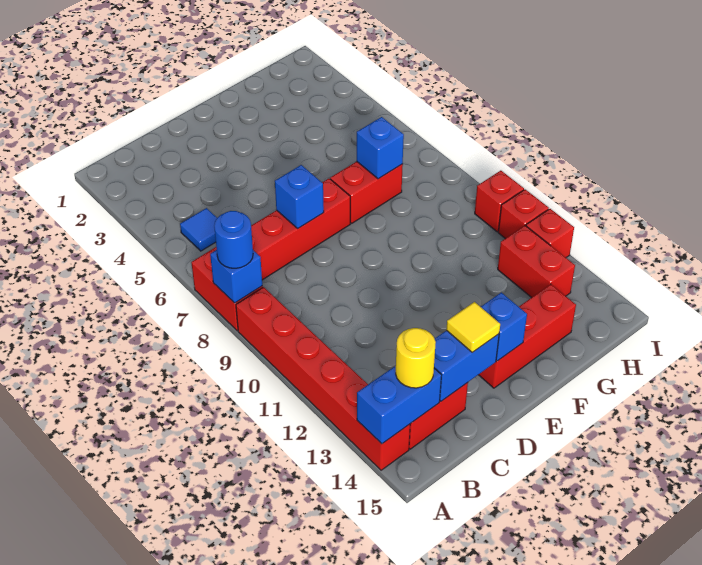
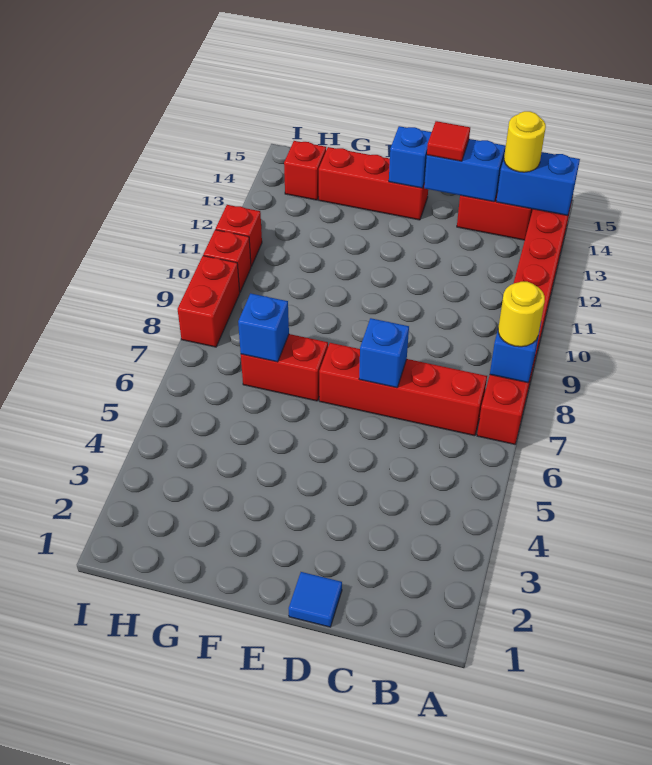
blue 1x1 round brick [214,211,253,268] -> yellow 1x1 round brick [498,282,545,347]
blue 1x1 tile [180,208,217,251] -> blue 1x1 tile moved to [289,572,342,627]
yellow 1x1 tile [446,302,500,352] -> red 1x1 tile [427,121,470,161]
red 1x2 brick [498,226,575,298] -> red 1x2 brick moved to [178,256,240,347]
red 1x1 brick [526,209,574,257] -> red 1x1 brick moved to [284,141,326,200]

